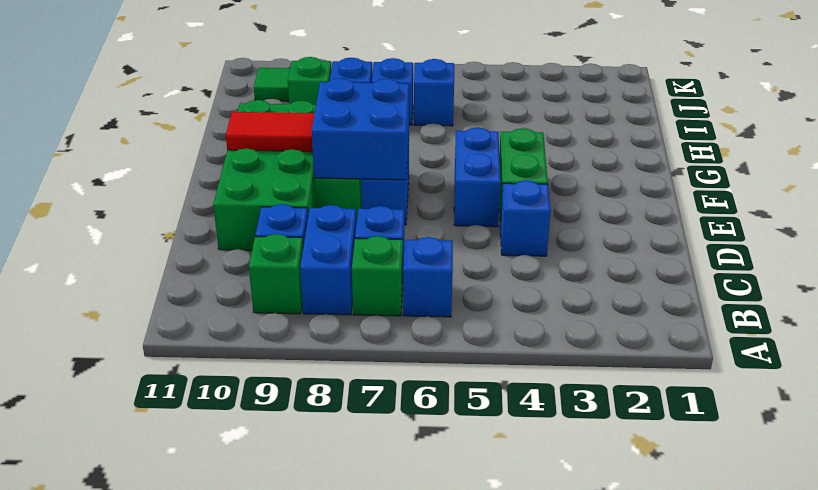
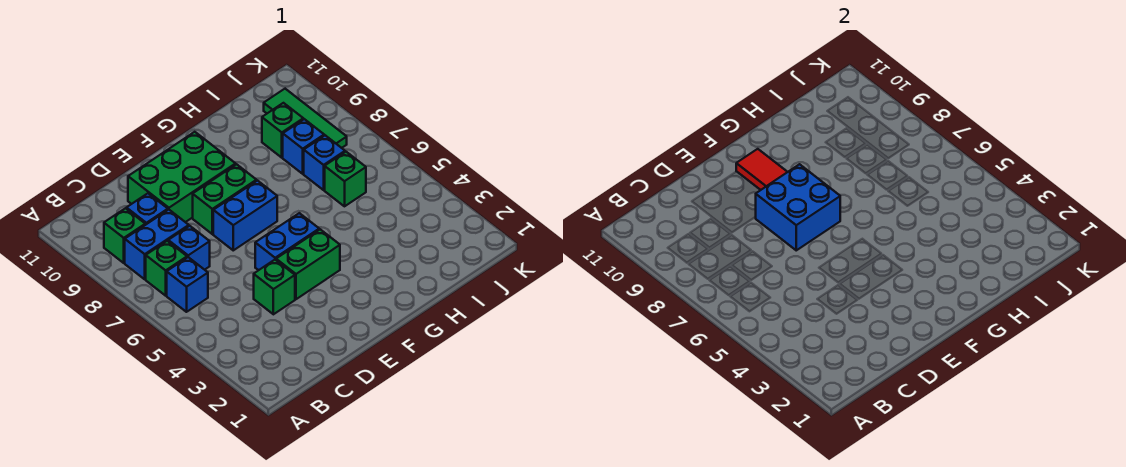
blue 1x1 brick [500,180,551,256] -> green 1x1 brick [254,260,295,314]
green 2x4 brick [213,100,316,250] -> green 2x3 brick [128,132,236,222]
blue 1x1 brick [414,59,454,126] -> green 1x1 brick [325,152,366,206]

